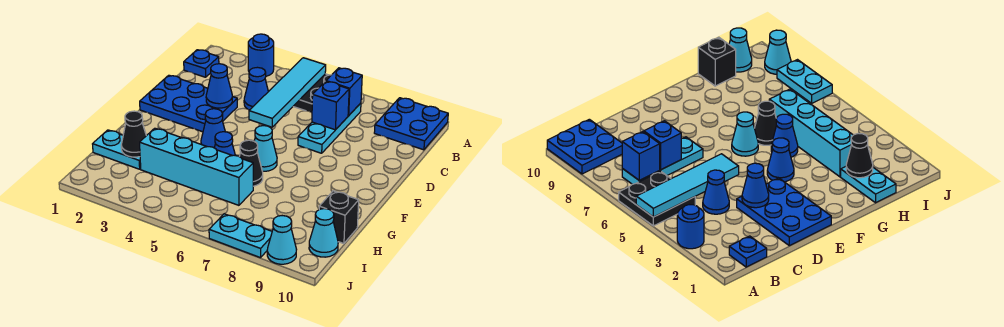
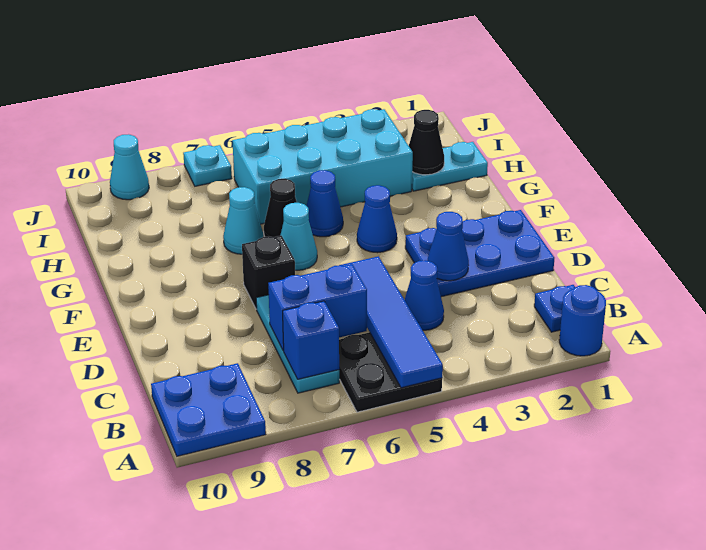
blue 1x1 round brick [248,34,274,76] -> blue 1x1 round brick moved to [559,285,606,356]
cyan 1x4 tile [249,58,326,127] -> blue 1x4 tile [342,256,443,388]
blue 1x1 brick [312,81,349,130] -> blue 1x2 brick [268,264,367,351]
cyan 1x4 brick [140,128,253,205] -> cyan 2x4 brick [232,109,413,224]
black 1x1 brick [319,191,359,244] -> black 1x1 brick moved to [242,236,295,309]
cyan 1x1 cone [309,209,338,257] -> cyan 1x1 cone moved to [223,187,264,254]
cyan 1x2 plate [209,214,272,258] -> cyan 1x1 plate [183,145,232,186]

